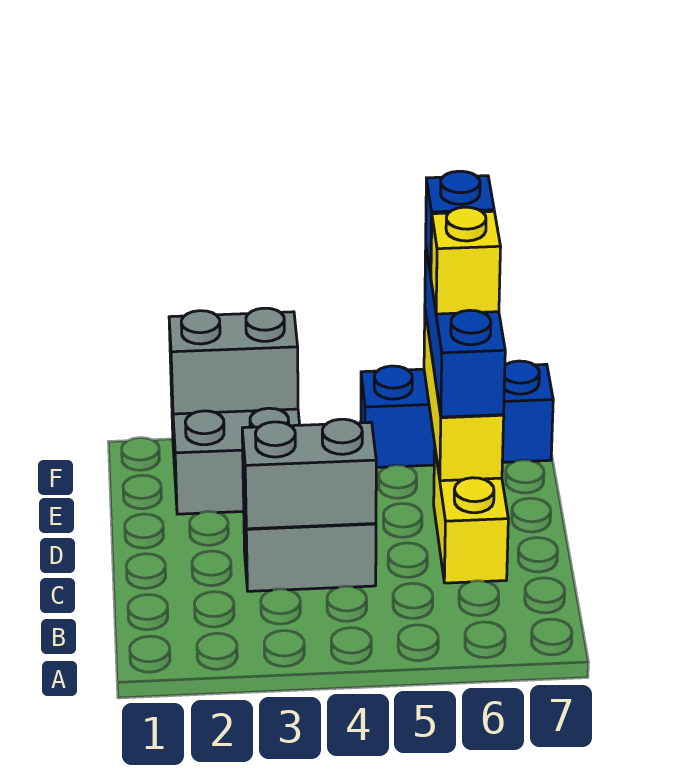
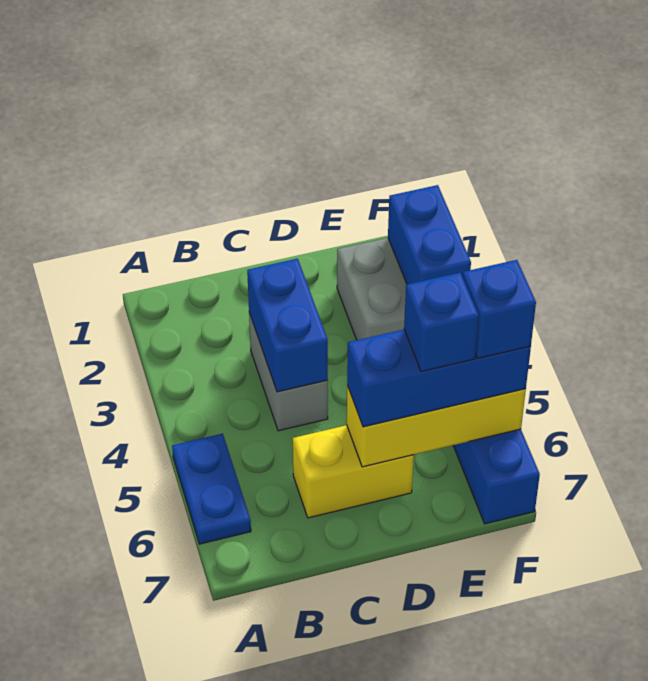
none -> blue 1x2 plate [172,434,251,544]
grey 1x2 brick [242,419,376,529] -> blue 1x2 brick [247,259,328,392]
yellow 1x1 brick [431,207,501,314] -> blue 1x1 brick [404,273,479,372]
grey 1x2 brick [169,308,298,414] -> blue 1x2 brick [388,185,471,284]

